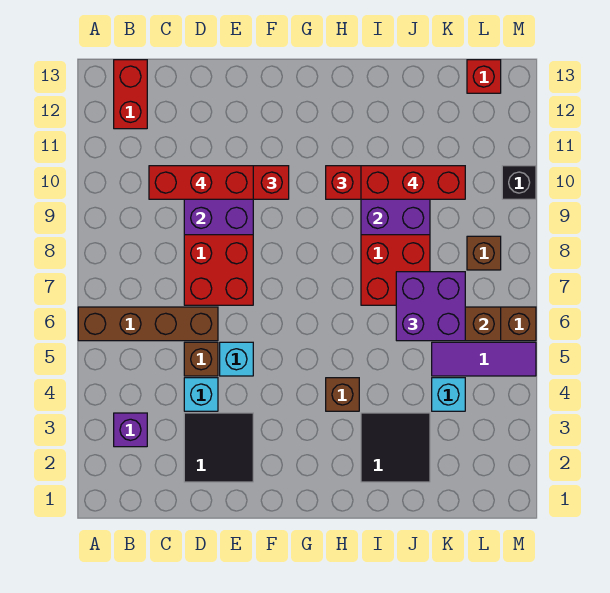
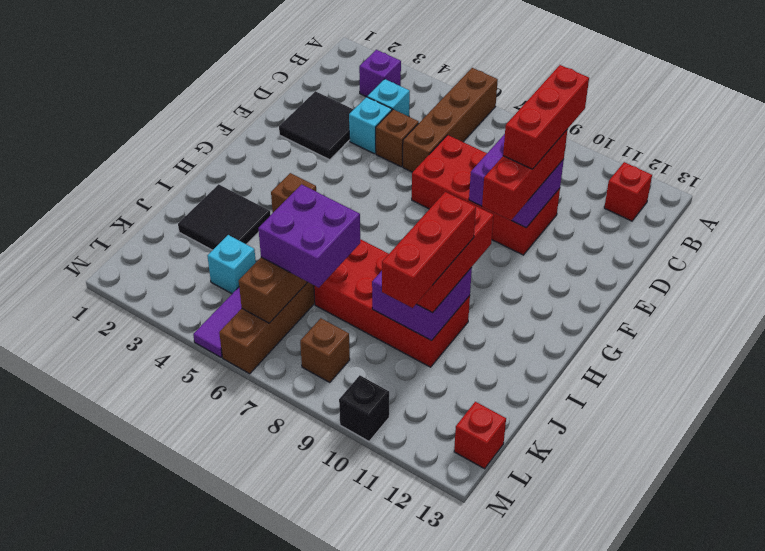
red 1x2 brick [114,60,147,129] -> red 1x1 brick [604,162,652,221]
cyan 1x1 brick [220,342,253,376] -> cyan 1x1 brick moved to [367,79,410,117]

